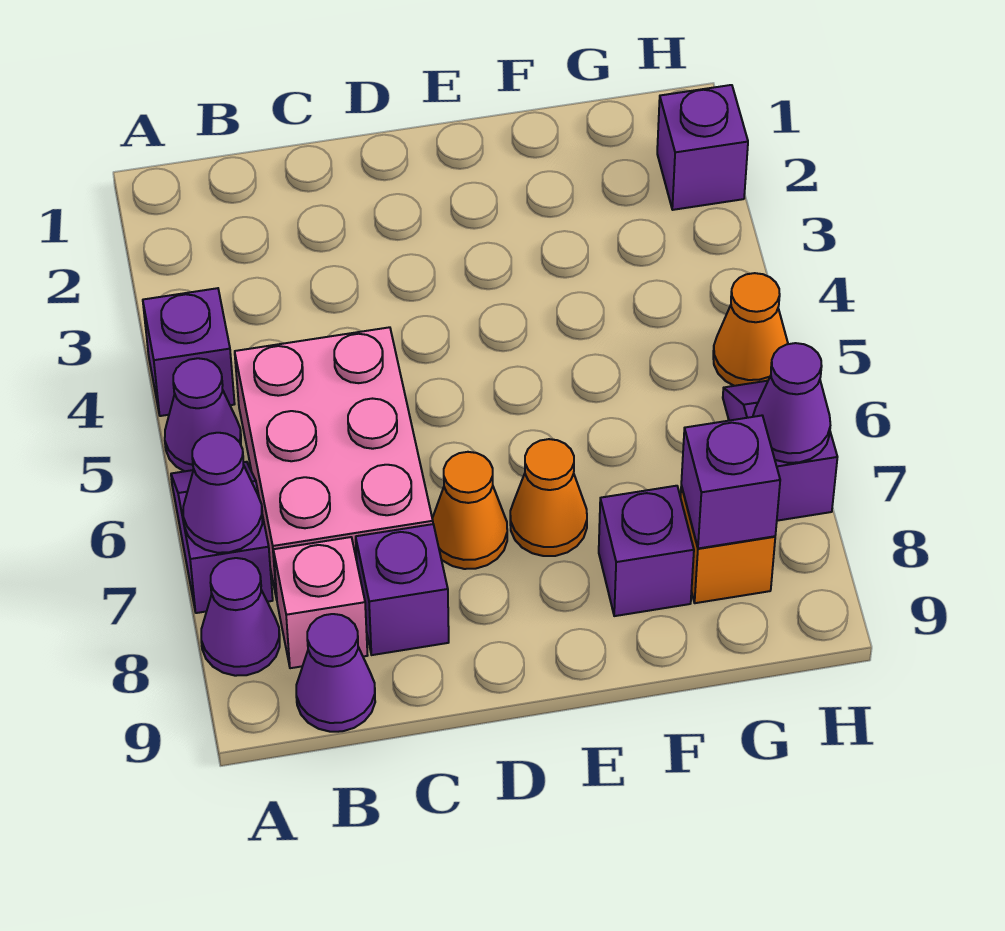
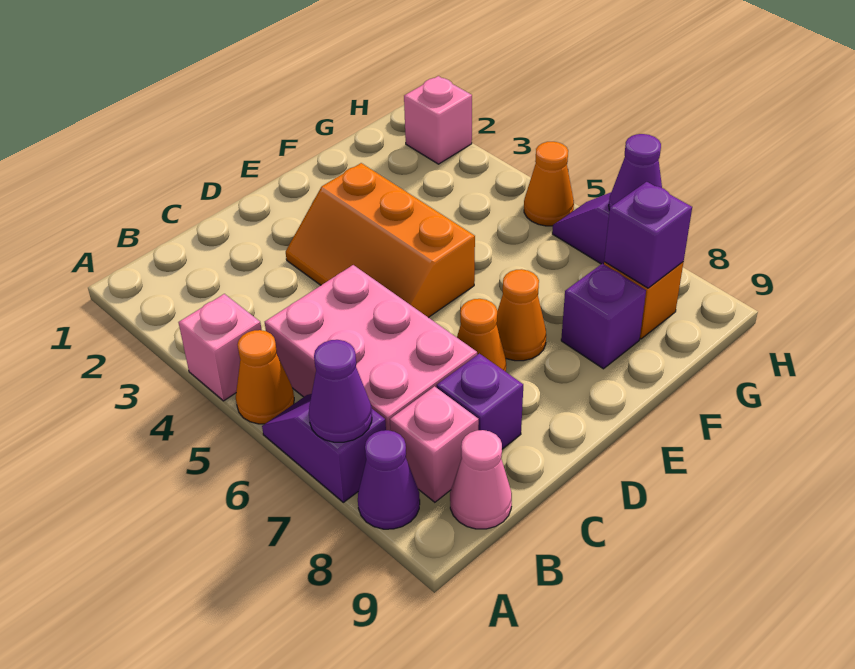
purple 1x1 brick [143,288,235,416] -> pink 1x1 brick [178,294,262,401]
purple 1x1 cone [165,358,241,471] -> orange 1x1 cone [236,330,294,424]
purple 1x1 cone [296,614,375,732] -> pink 1x1 cone [450,430,512,529]
none -> orange 2x3 slope [286,163,475,318]
purple 1x1 brick [657,85,748,210] -> pink 1x1 brick [404,76,472,164]

